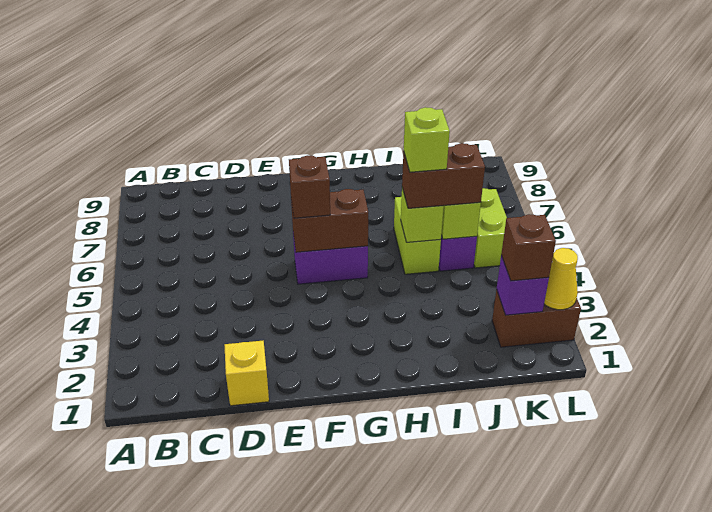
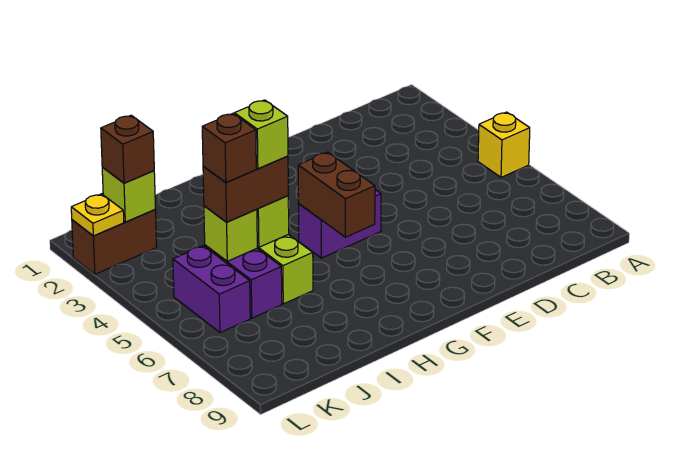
yellow 1x1 brick [224,341,269,406] -> yellow 1x1 brick moved to [478,112,530,177]
brown 1x2 brick [291,189,368,252] -> brown 1x2 brick turned to [298,152,375,237]
brown 1x1 brick [289,155,330,218] -> brown 1x1 brick moved to [202,113,256,183]
purple 1x1 brick [497,255,549,315] -> lime 1x1 brick [102,167,155,222]
lime 1x2 brick [474,188,507,268] -> purple 1x2 brick [173,246,250,333]
yellow 1x1 cone [544,248,578,310] -> yellow 1x1 plate [71,194,124,236]

